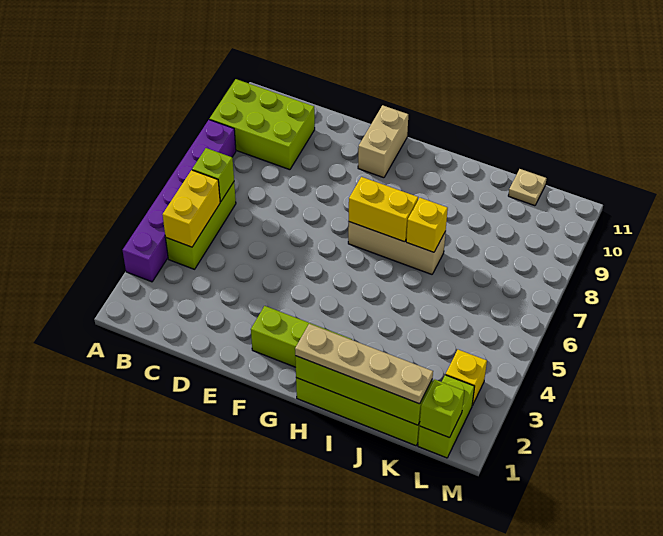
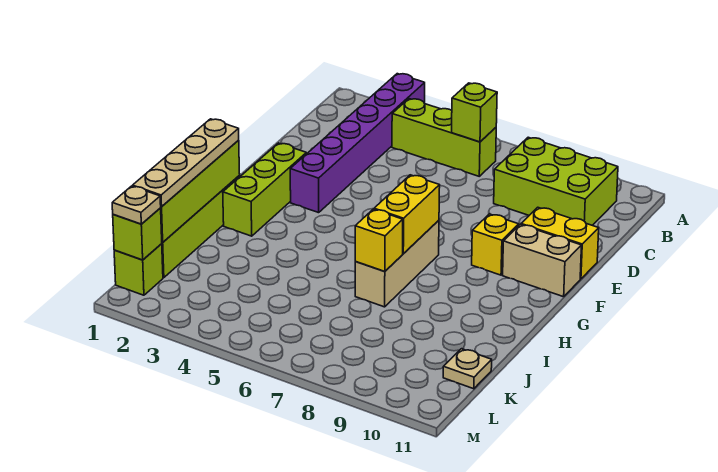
purple 1x6 brick [123,120,236,282] -> purple 1x6 brick turned to [290,74,425,213]
lime 2x3 brick [210,79,315,170] -> lime 2x3 brick turned to [494,137,618,225]
yellow 1x2 brick [163,170,220,247] -> yellow 1x2 brick moved to [521,207,599,279]
lime 1x2 brick [418,375,475,458] -> lime 1x1 brick [114,244,163,295]
none -> tan 1x1 plate [112,186,161,224]
yellow 1x1 brick [446,350,487,405] -> yellow 1x1 brick moved to [472,214,519,275]

